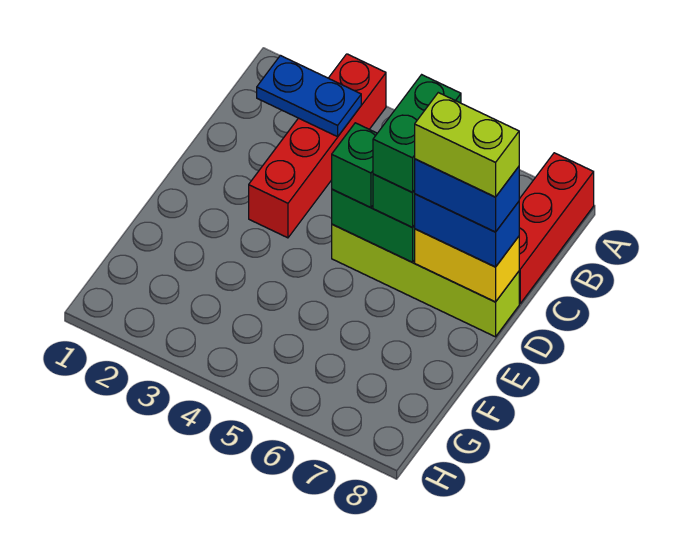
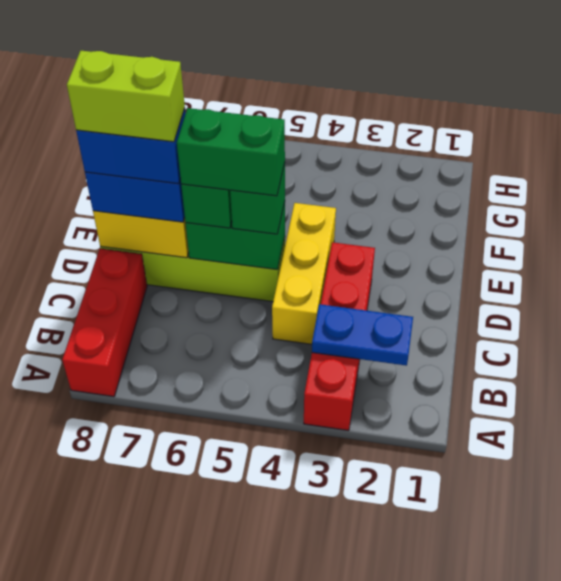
none -> yellow 1x3 brick [272,203,336,344]
green 1x2 brick [373,75,461,193] -> green 1x2 brick turned to [177,108,285,196]

